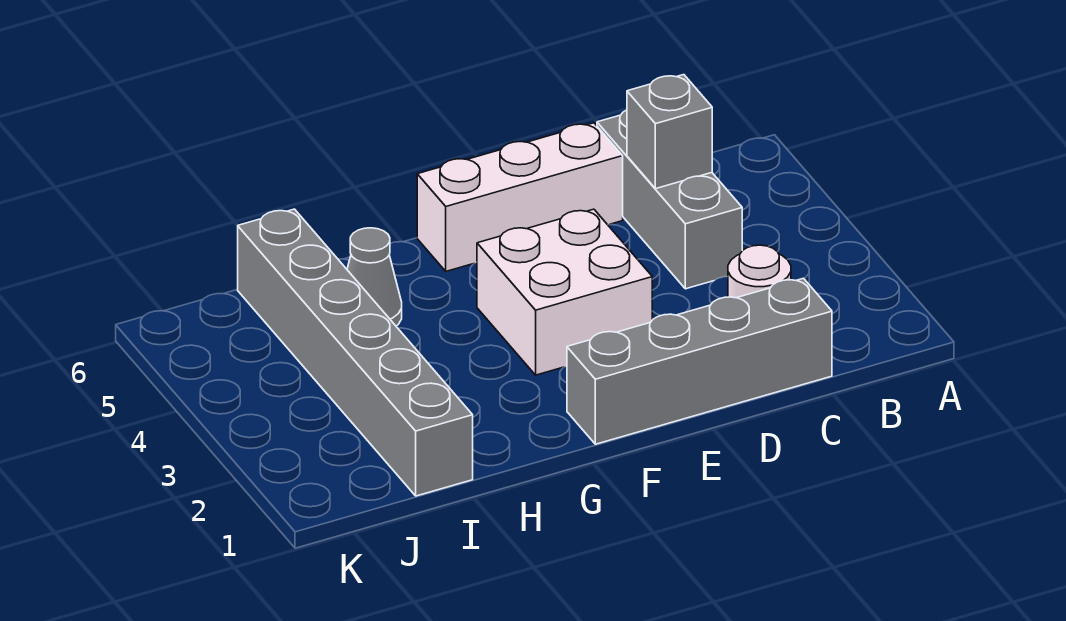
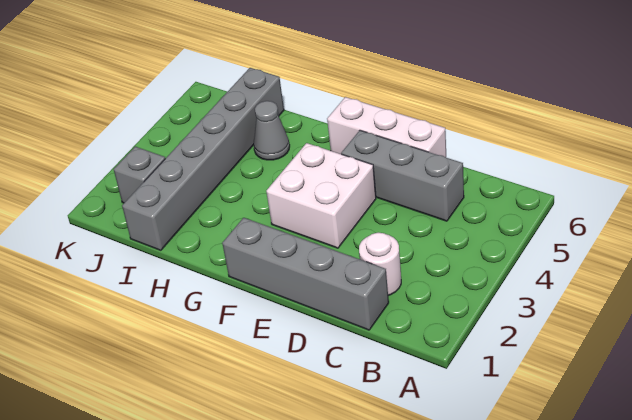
grey 1x3 brick [597,110,742,289] -> grey 1x3 brick turned to [341,130,464,221]
grey 1x1 brick [627,75,712,189] -> grey 1x1 brick moved to [114,147,165,203]

